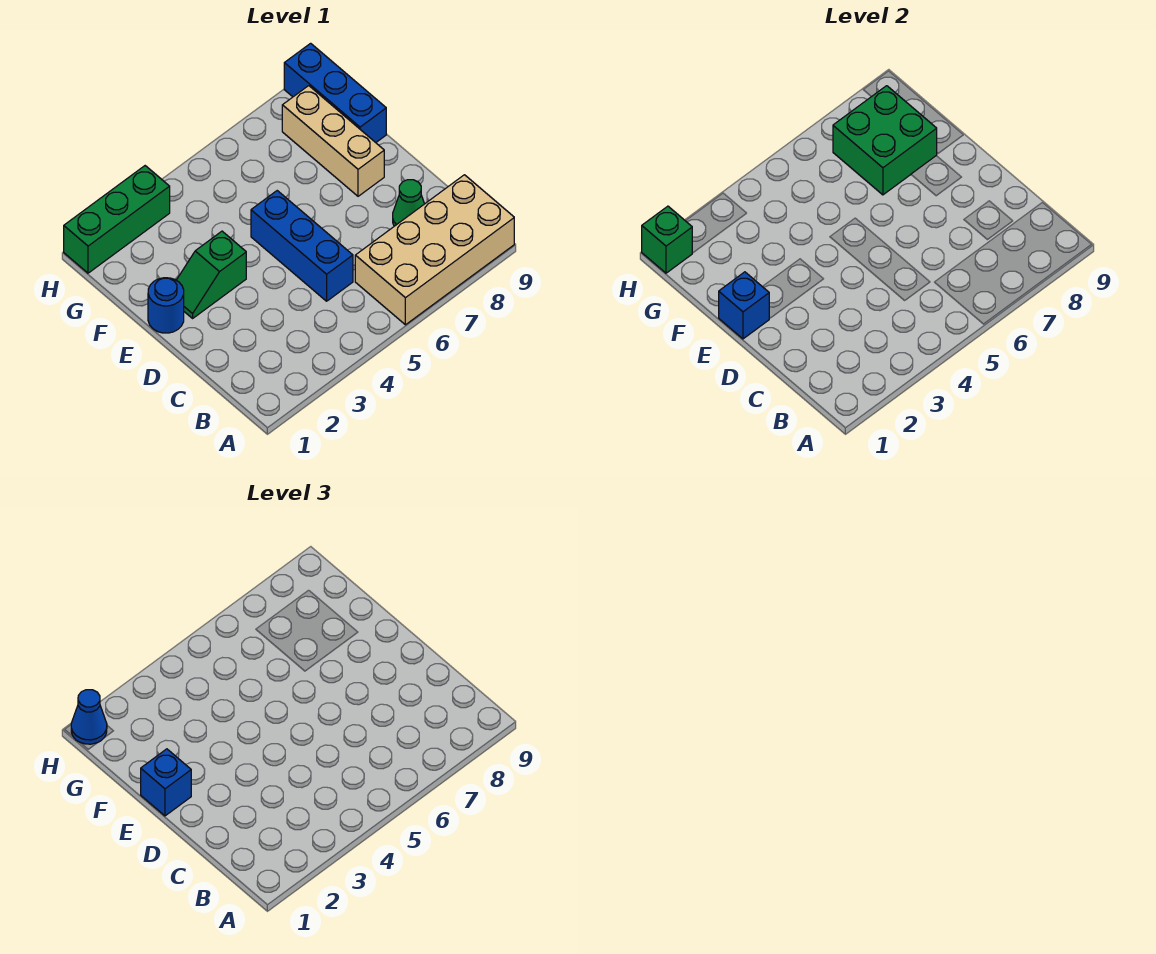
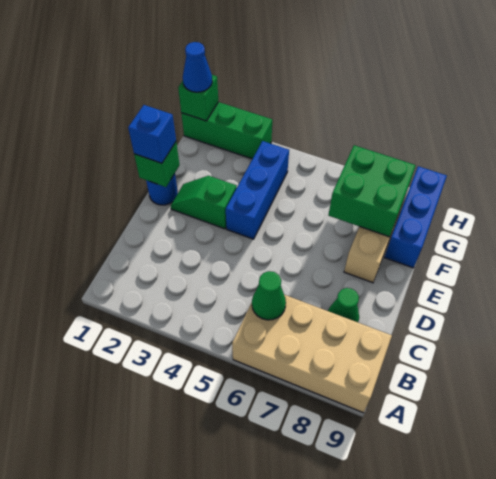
none -> green 1x1 cone [252,271,286,320]
blue 1x3 brick [251,191,353,301] -> blue 1x3 brick moved to [226,141,289,239]
blue 1x1 brick [719,272,769,339] -> green 1x1 brick [134,142,180,187]

